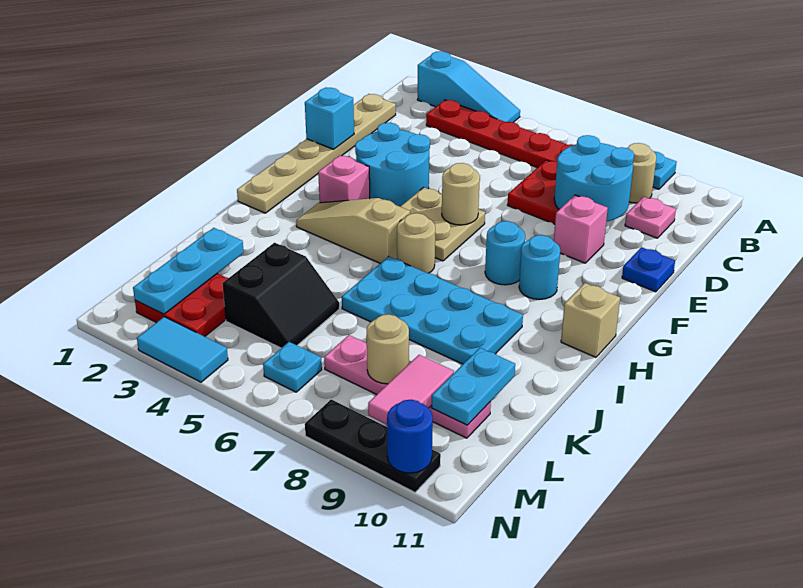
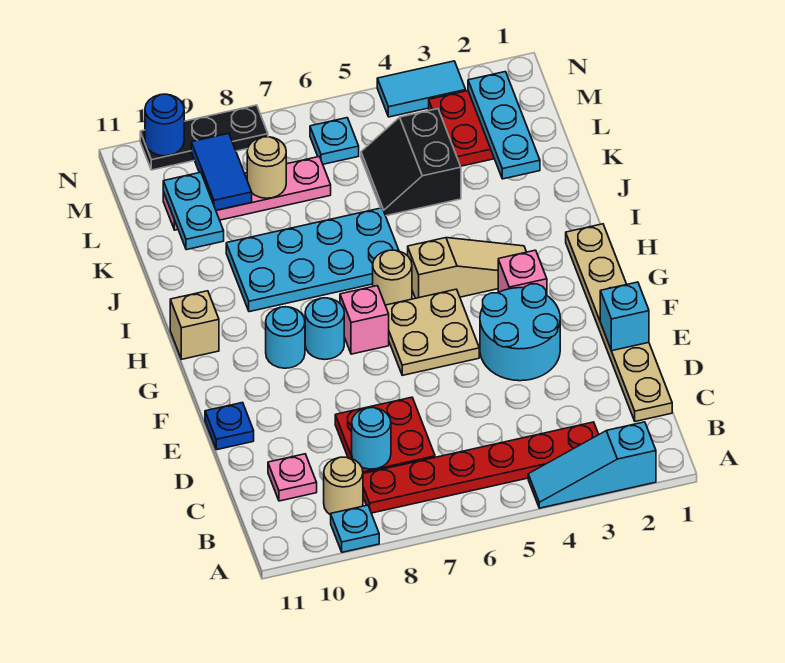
cyan 2x2 round brick [554,135,634,222] -> cyan 1x1 round brick [352,408,391,469]
pink 1x1 brick [554,195,608,263] -> pink 1x1 brick moved to [340,286,389,354]
tan 1x1 round brick [442,163,480,225] -> none
pink 1x2 tile [368,355,454,424] -> blue 1x2 tile [191,133,252,210]

